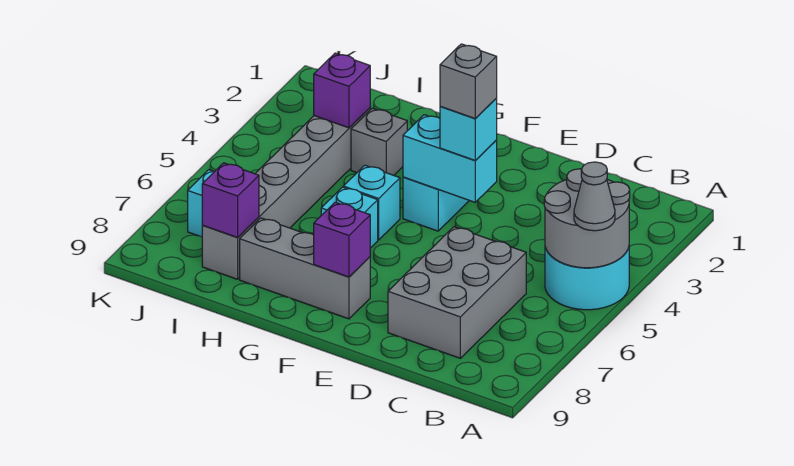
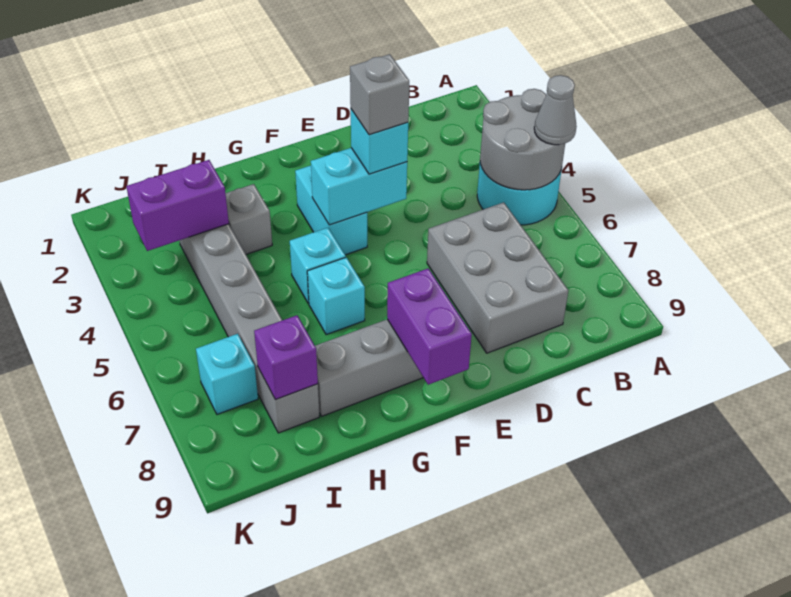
purple 1x1 brick [314,202,370,277] -> purple 1x2 brick [387,268,472,385]
purple 1x1 brick [314,53,370,128] -> purple 1x2 brick [126,160,229,251]

